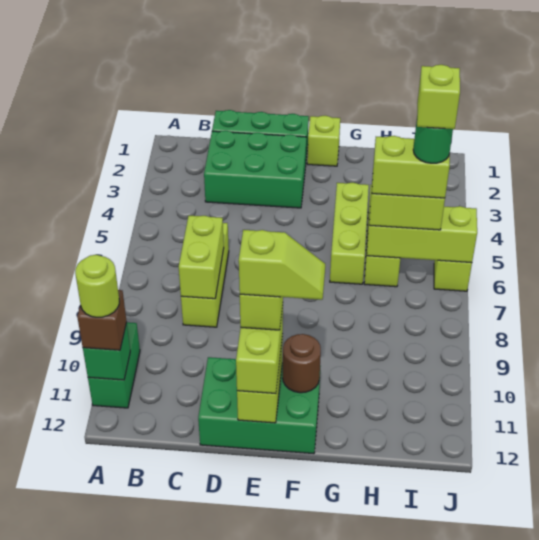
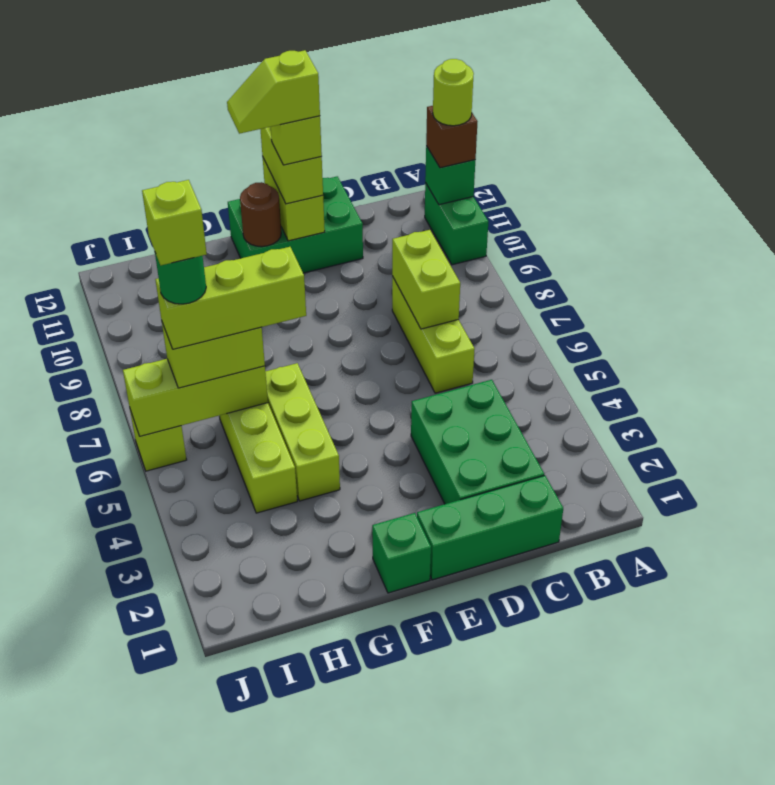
green 2x3 brick [204,131,306,208] -> green 2x3 brick turned to [411,380,544,504]
lime 1x1 brick [307,116,340,166] -> green 1x1 brick [372,513,431,593]
lime 1x2 brick [372,136,450,198] -> lime 1x3 brick [155,247,306,349]

